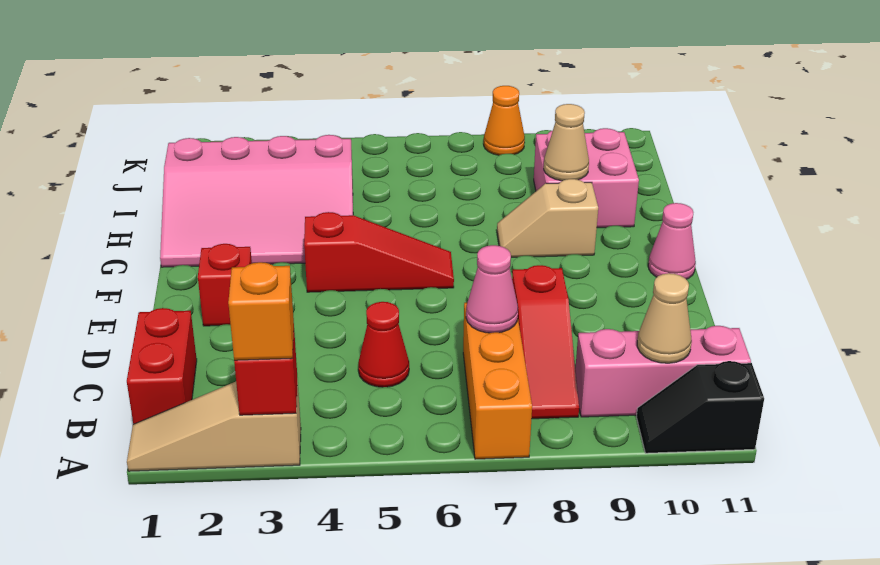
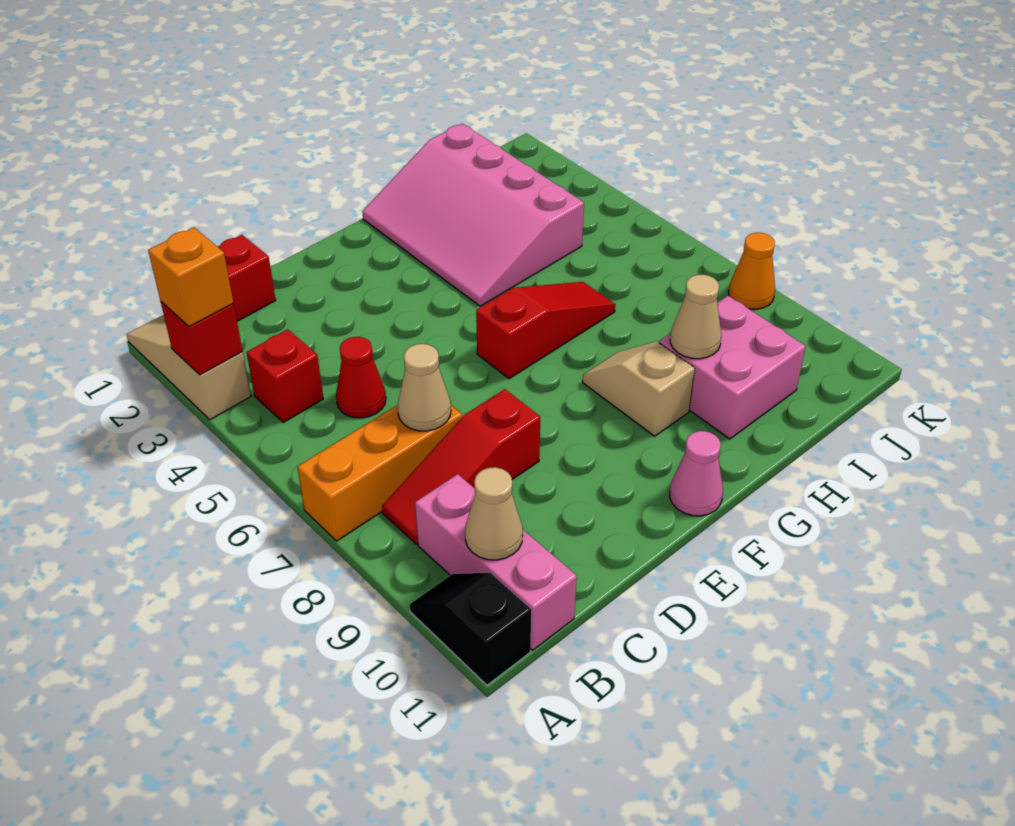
pink 1x1 cone [466,245,518,333] -> tan 1x1 cone [398,344,451,431]
red 1x1 brick [198,244,252,326] -> red 1x1 brick moved to [246,329,323,422]
red 1x3 slope [304,212,454,292] -> red 1x3 slope turned to [476,282,615,379]

